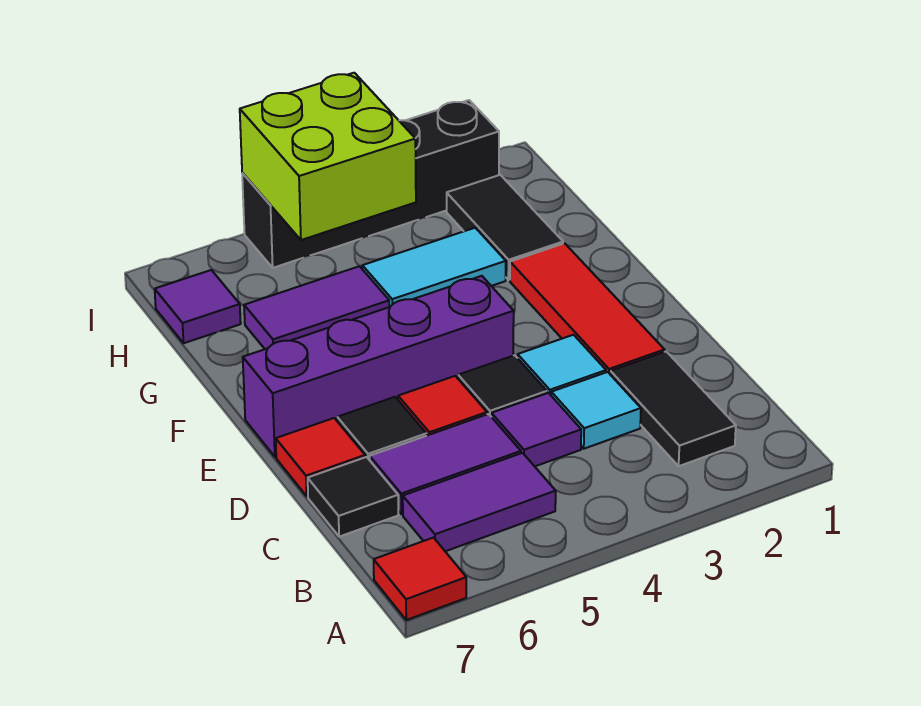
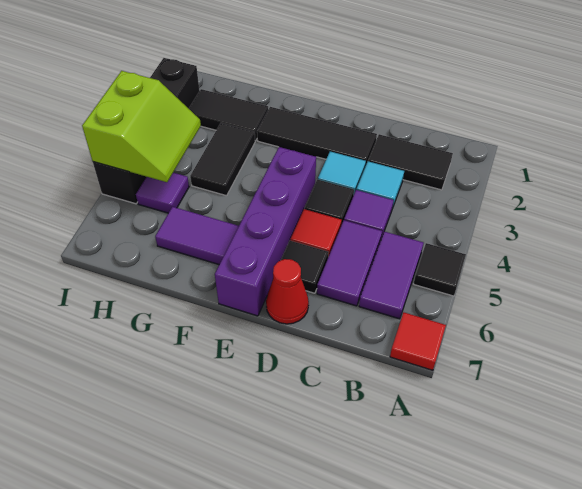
black 1x1 tile [308,457,398,537] -> black 1x1 tile moved to [414,243,466,296]
red 1x3 tile [510,243,665,374] -> black 1x3 tile [257,107,377,166]
red 1x1 tile [276,418,365,496] -> red 1x1 cone [266,259,309,324]
cyan 1x2 tile [362,228,506,307] -> black 1x2 tile [190,123,255,196]
purple 1x2 tile [244,266,389,349] -> purple 1x2 tile turned to [155,207,239,265]
lime 2x2 brick [240,73,416,240] -> lime 2x2 slope [82,71,201,182]
purple 1x1 tile [155,270,241,343] -> purple 1x1 tile moved to [136,173,189,213]

